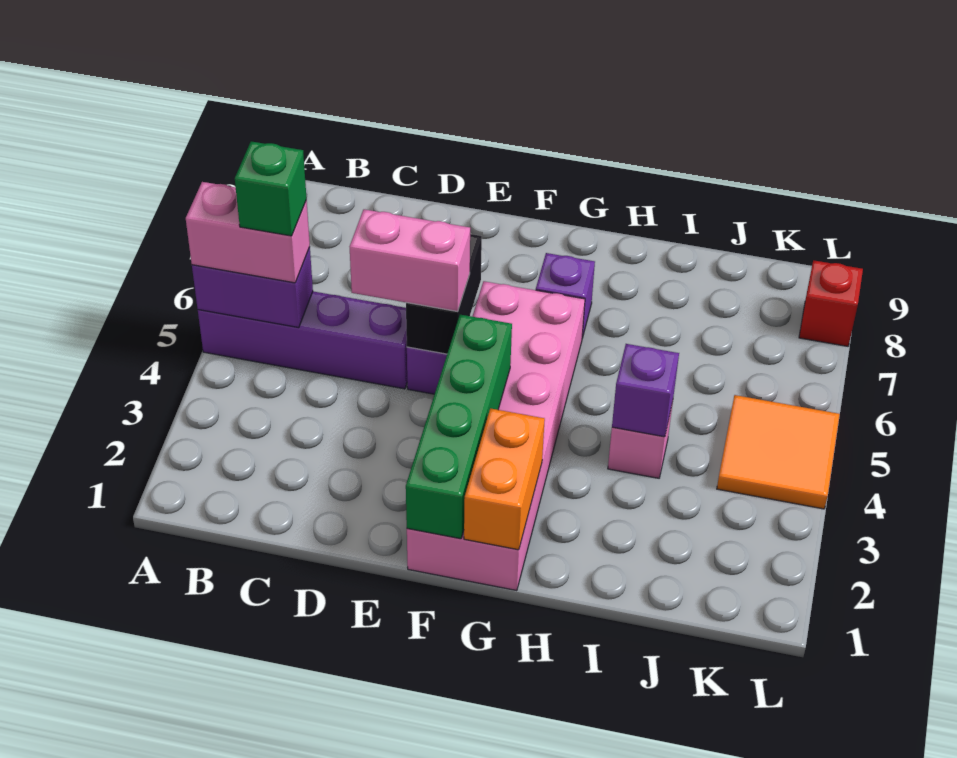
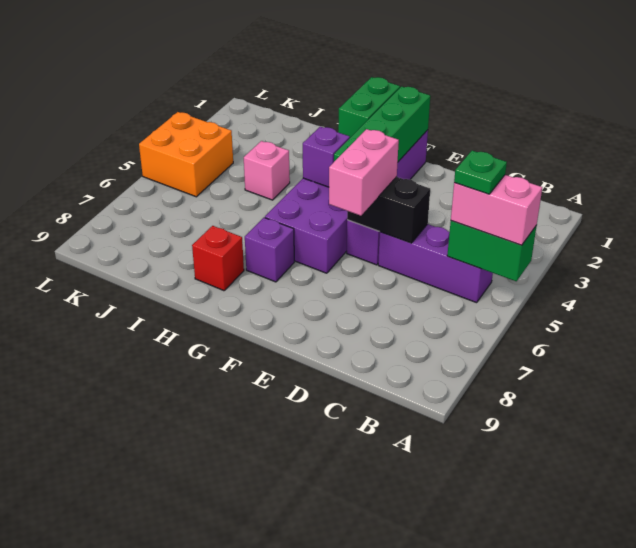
purple 1x4 brick [198,291,407,389] -> purple 1x3 brick [378,224,493,303]
purple 1x2 brick [192,247,313,328] -> green 1x2 brick [447,221,537,281]
green 1x1 brick [235,141,307,236] -> green 1x1 plate [454,151,507,194]
pink 1x2 brick [350,209,470,311] -> pink 1x2 brick turned to [329,129,399,216]
black 1x2 brick [406,234,482,354] -> black 1x2 brick turned to [347,177,430,243]
pink 2x6 brick [407,281,585,591] -> purple 2x6 brick [265,130,428,273]
orange 1x2 brick [464,408,545,550] -> green 1x2 brick [338,77,400,138]
purple 1x1 brick [612,344,679,437] -> purple 1x1 brick moved to [303,127,350,187]
orange 2x2 tile [717,395,840,509] -> orange 2x2 brick [139,112,233,197]
red 1x1 brick [799,260,863,346] -> red 1x1 brick moved to [192,226,244,291]

